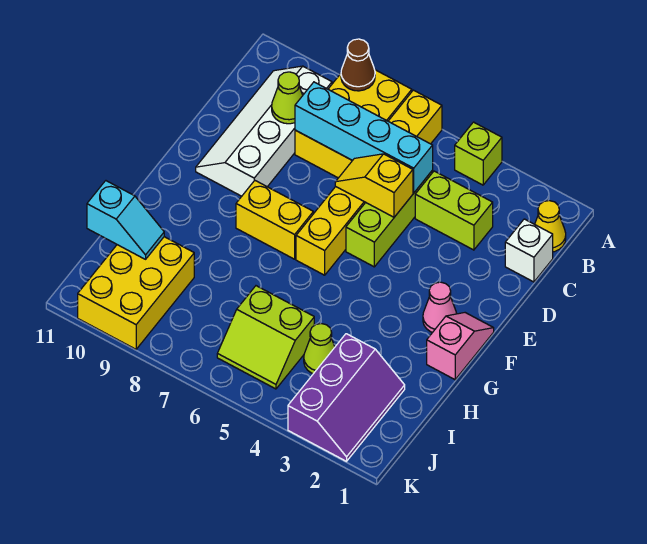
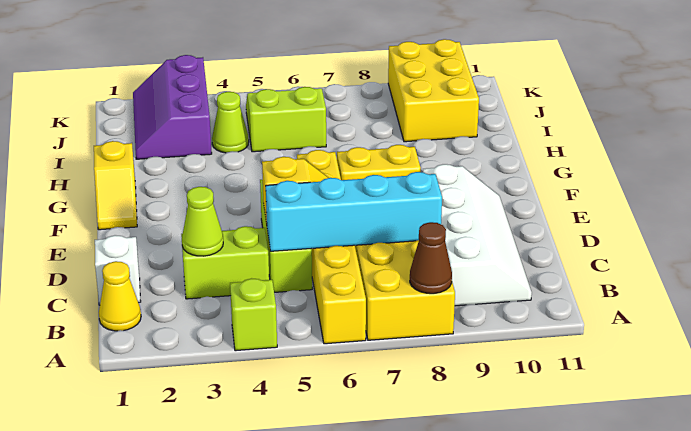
lime 1x1 cone [272,72,303,124] -> lime 1x1 cone moved to [182,187,223,256]
pink 1x2 slope [427,313,494,380] -> yellow 1x2 slope [94,141,137,230]
pink 1x1 cone [423,282,457,333] -> none
cyan 1x2 slope [87,181,164,259] -> none

